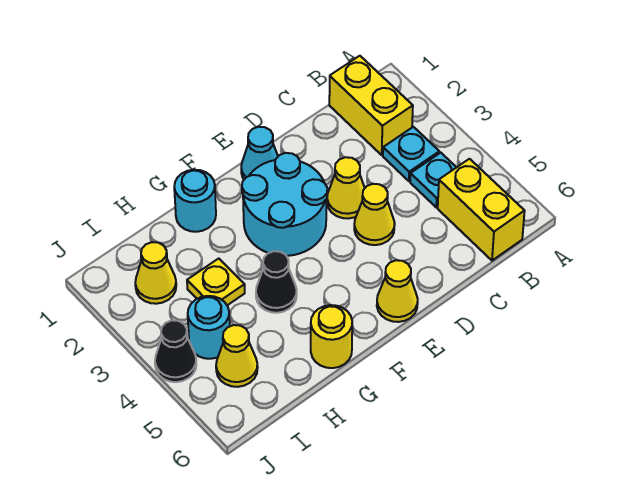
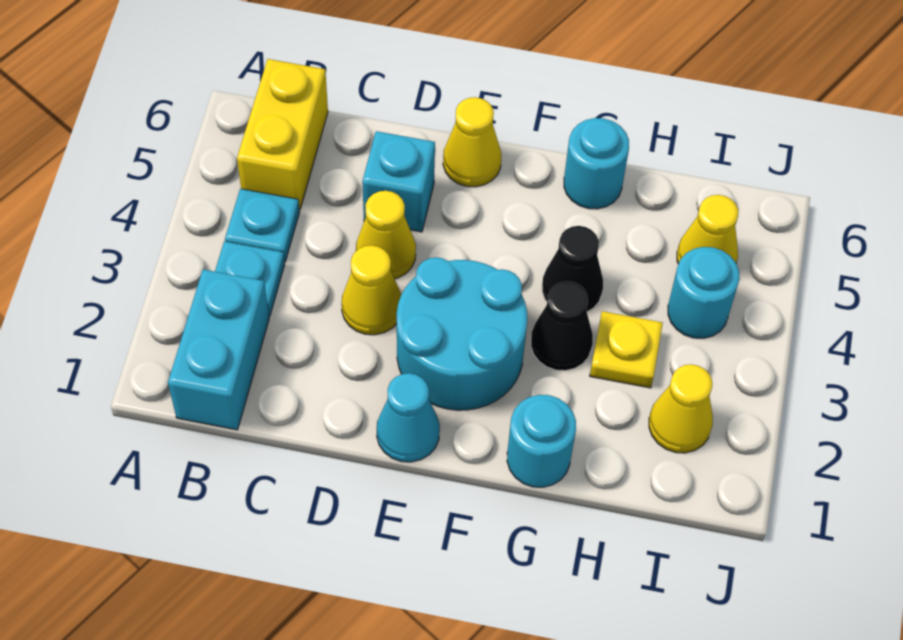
yellow 1x2 brick [329,56,413,155] -> cyan 1x2 brick [168,269,269,430]
none -> cyan 1x1 brick [362,131,435,232]
yellow 1x1 round brick [311,305,352,368] -> cyan 1x1 round brick [564,118,629,209]
black 1x1 cone [155,320,196,382] -> black 1x1 cone moved to [531,282,593,371]

